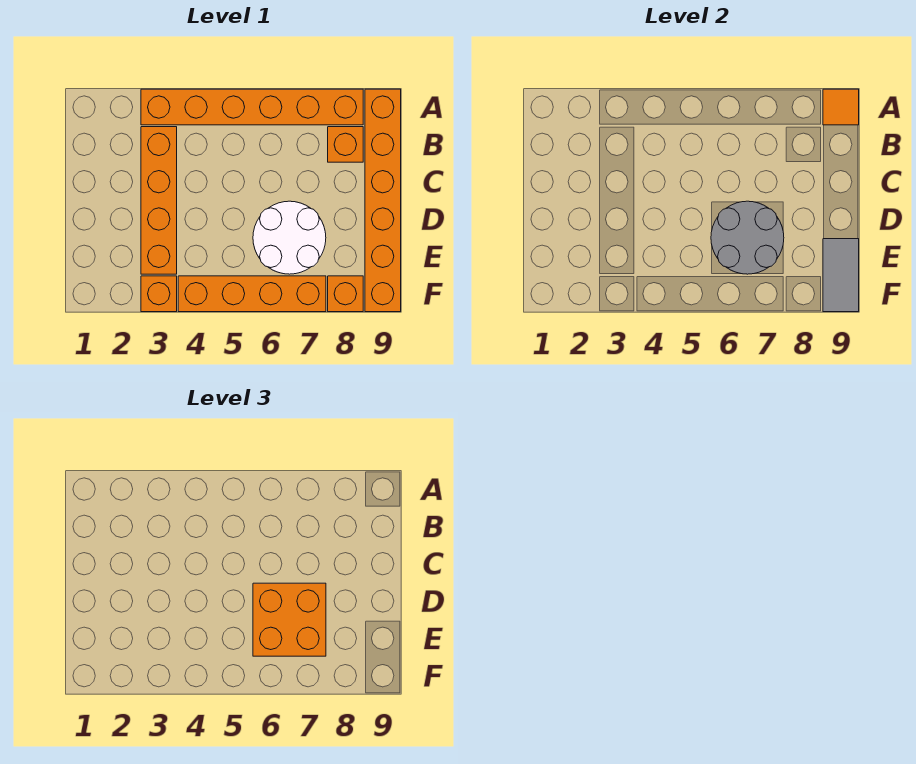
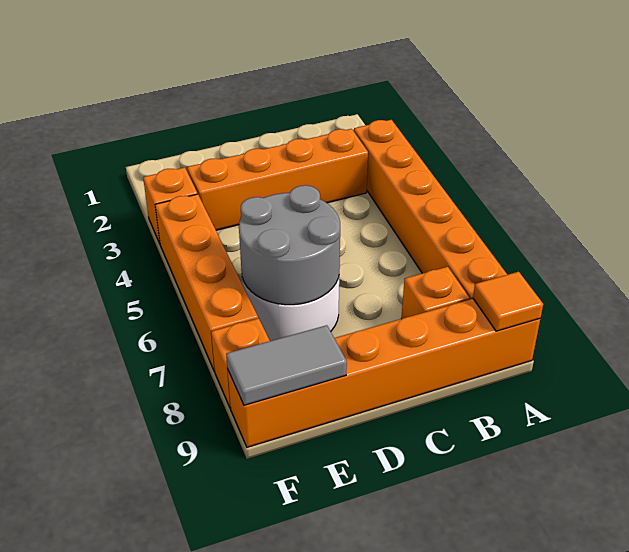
orange 2x2 brick [253,583,326,656] -> none

